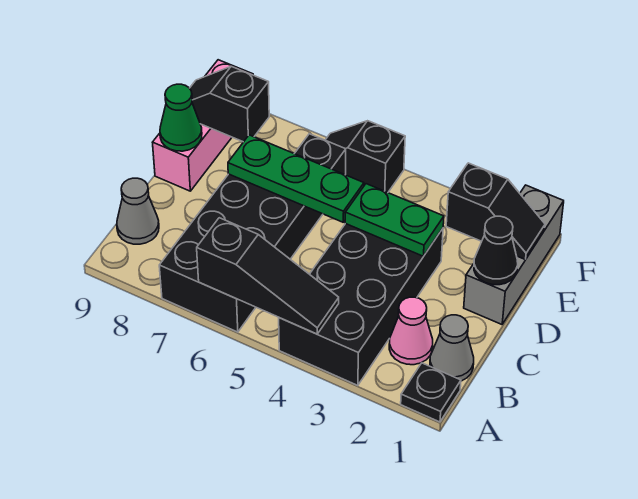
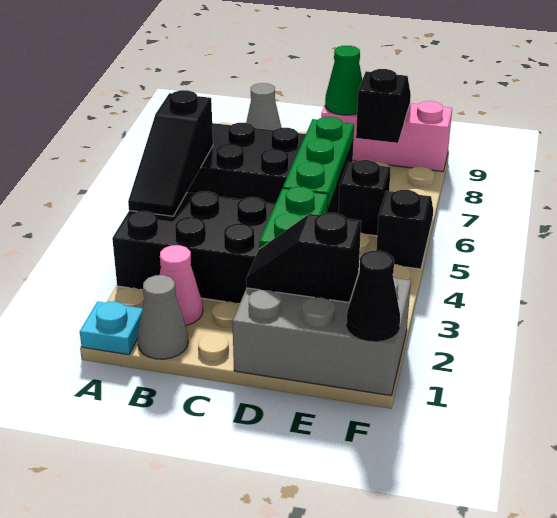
black 1x1 plate [401,363,461,422] -> cyan 1x1 plate [80,302,143,355]
grey 1x3 brick [464,185,564,324] -> grey 2x3 brick [232,273,411,396]
black 1x1 cone [474,216,518,285] -> black 1x1 cone moved to [347,251,400,341]
black 1x2 slope [446,163,545,260] -> black 1x2 slope turned to [246,213,361,302]

